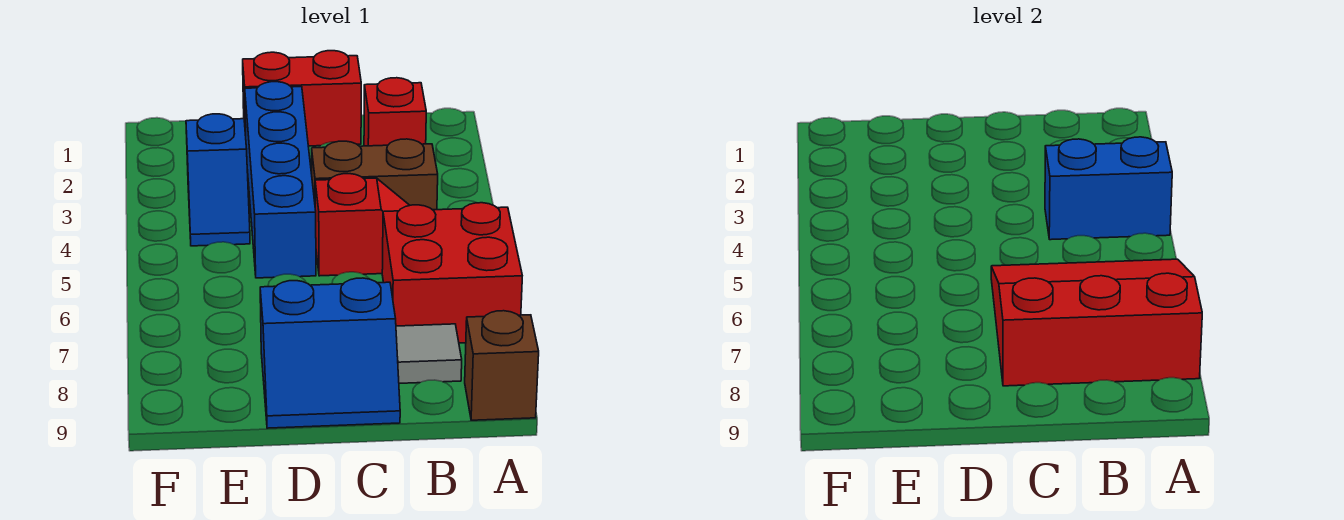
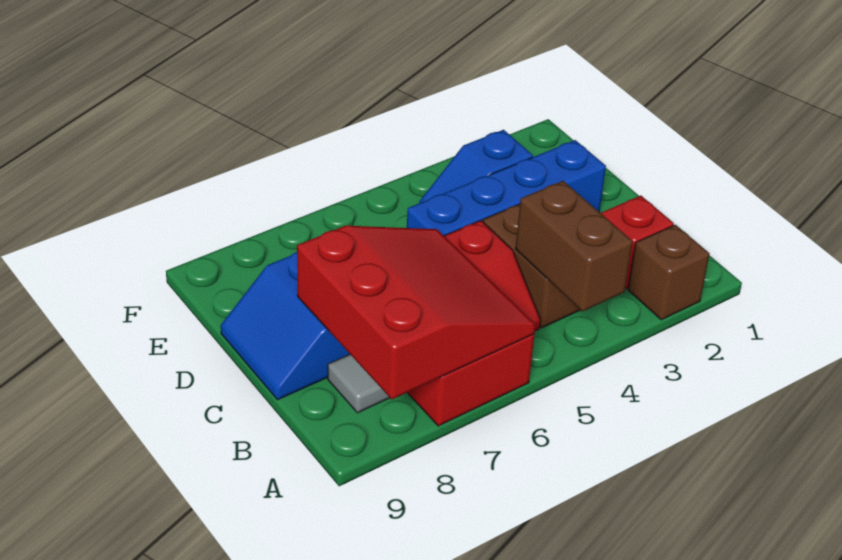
blue 1x2 brick [1045,137,1172,240] -> brown 1x2 brick [516,181,633,311]
brown 1x1 brick [465,311,539,420] -> brown 1x1 brick moved to [628,225,709,320]
red 1x2 brick [243,51,361,146] -> none

